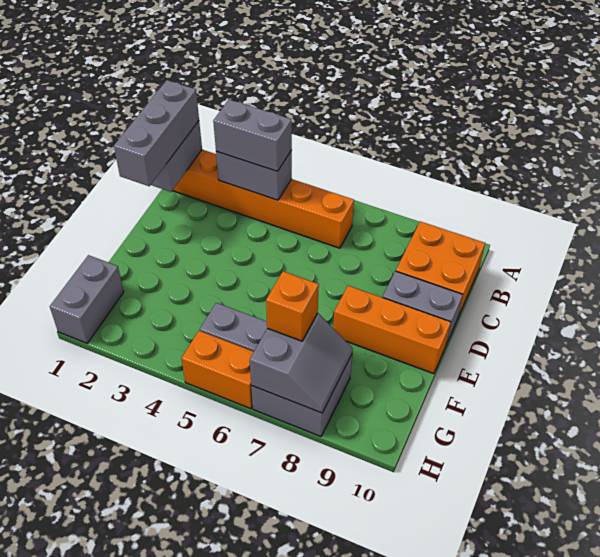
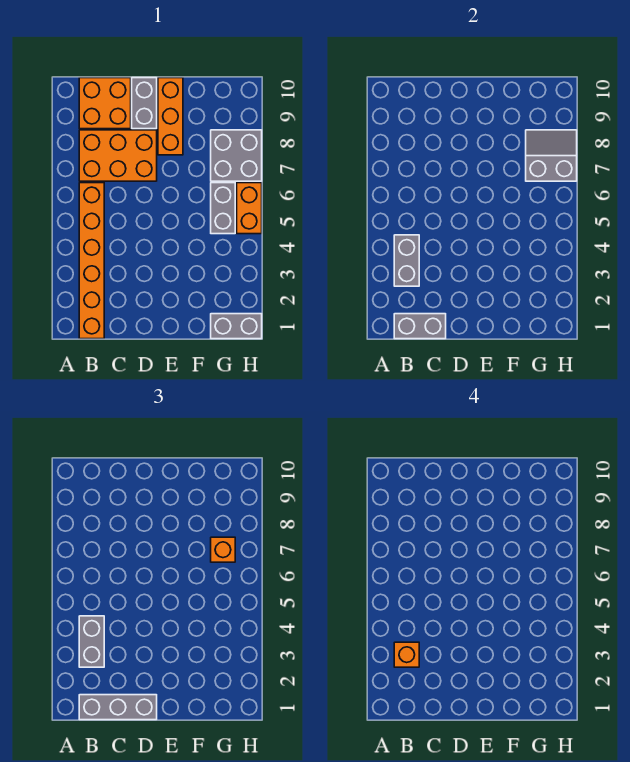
none -> orange 1x1 brick [394,642,419,667]
none -> orange 2x3 brick [79,130,157,181]

